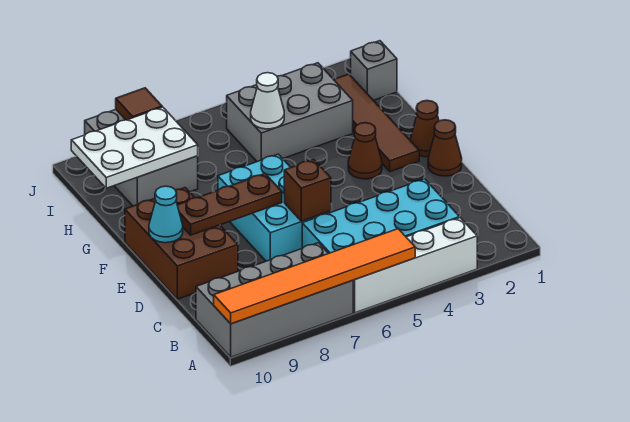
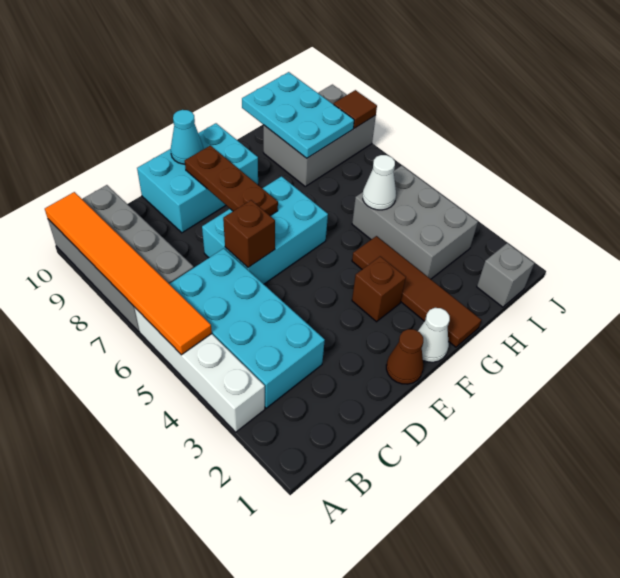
brown 2x3 brick [125,188,238,299] -> cyan 2x3 brick [137,123,258,233]
brown 1x1 cone [410,101,439,157] -> white 1x1 cone [418,308,450,362]
brown 1x4 tile [334,74,419,172] -> brown 1x4 tile turned to [352,236,481,347]
brown 1x1 cone [348,123,382,179] -> brown 1x1 brick [352,256,406,322]
white 2x3 plate [71,107,198,188] -> cyan 2x3 plate [242,72,354,158]

